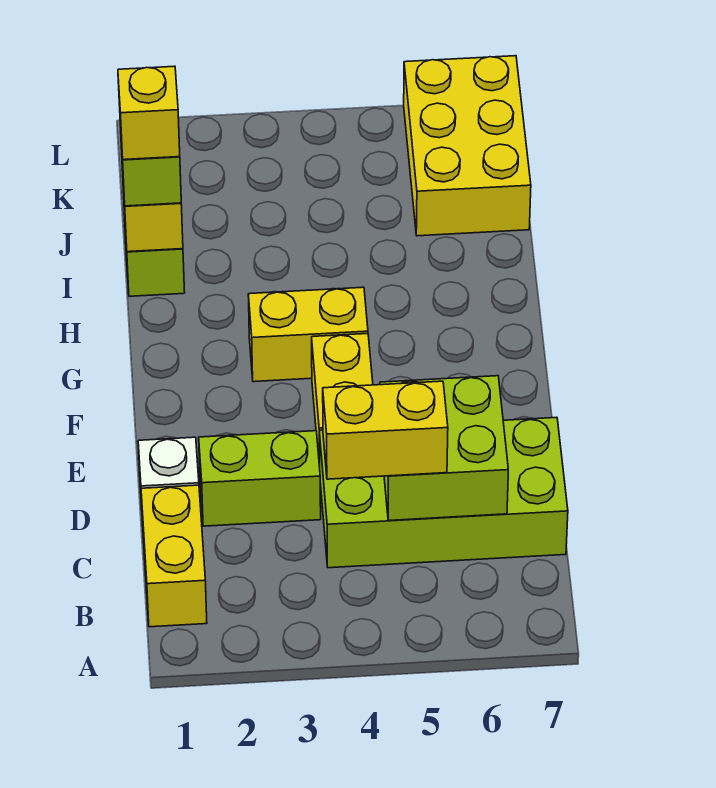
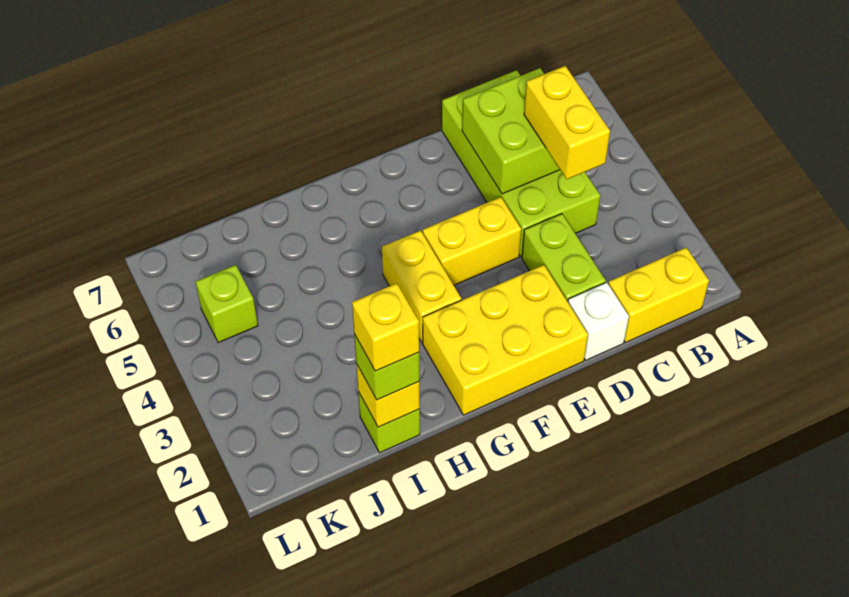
yellow 2x3 brick [404,56,531,236] -> yellow 2x3 brick moved to [423,265,588,415]
none -> lime 1x1 brick [196,265,258,343]

